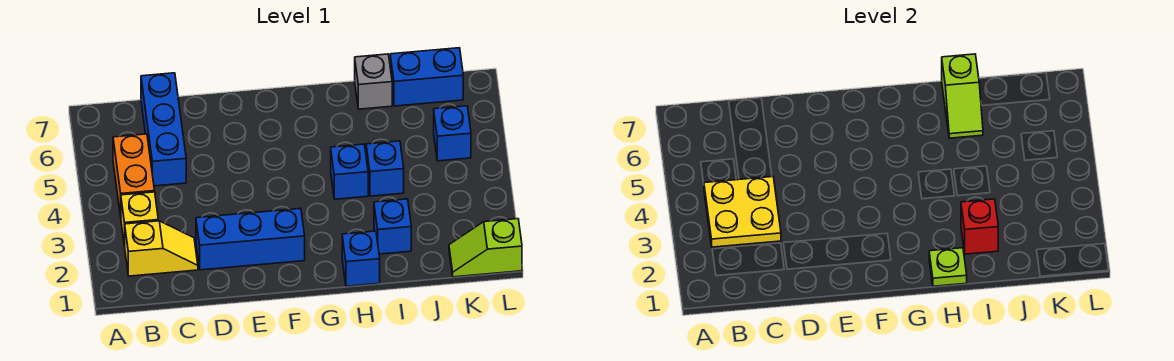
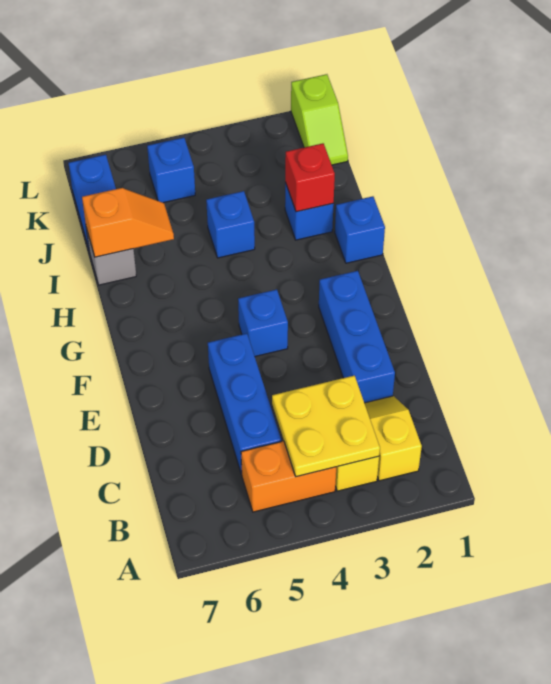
blue 1x3 brick [141,73,186,186] -> blue 1x3 brick turned to [208,333,281,474]
lime 1x1 plate [929,248,967,286] -> none
blue 1x1 brick [331,144,368,199] -> blue 1x1 brick moved to [238,289,288,356]
lime 1x2 slope [942,54,983,138] -> orange 1x2 slope [82,188,174,257]

